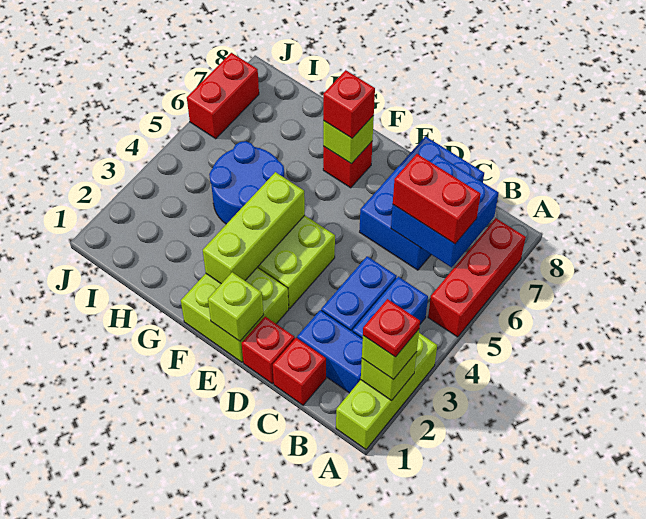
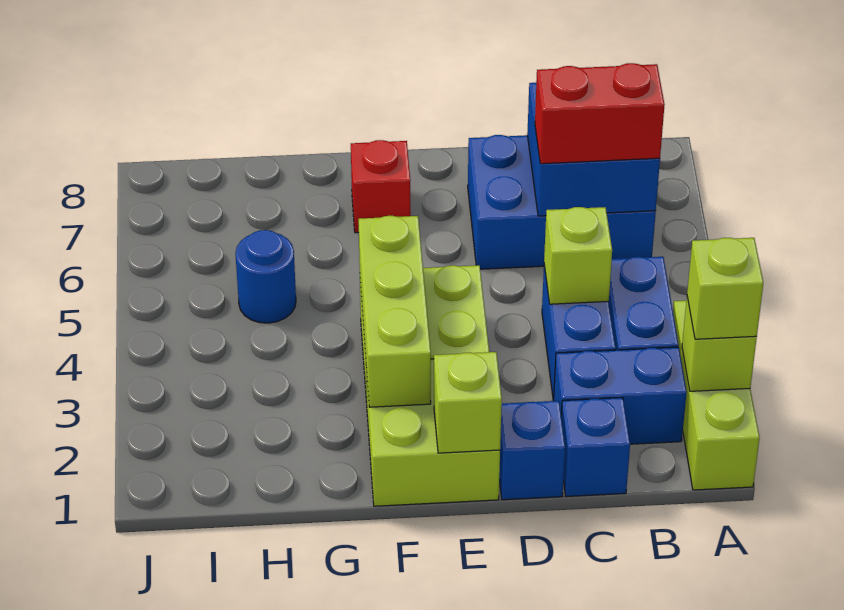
red 1x1 plate [363,299,420,357] -> none
red 1x3 brick [428,218,526,337] -> none
red 1x1 brick [273,338,326,405] -> blue 1x1 brick [561,398,630,497]
blue 2x3 brick [360,136,484,270] -> blue 2x3 brick turned to [468,135,656,269]
red 1x1 brick [242,317,295,384] -> blue 1x1 brick [499,401,565,500]
lime 1x1 brick [323,115,374,164] -> lime 1x1 brick moved to [544,207,612,304]
red 1x1 brick [323,70,375,138] -> none
blue 2x2 round brick [209,141,284,224] -> blue 1x1 round brick [235,230,296,323]
red 1x2 brick [187,53,259,139] -> none

